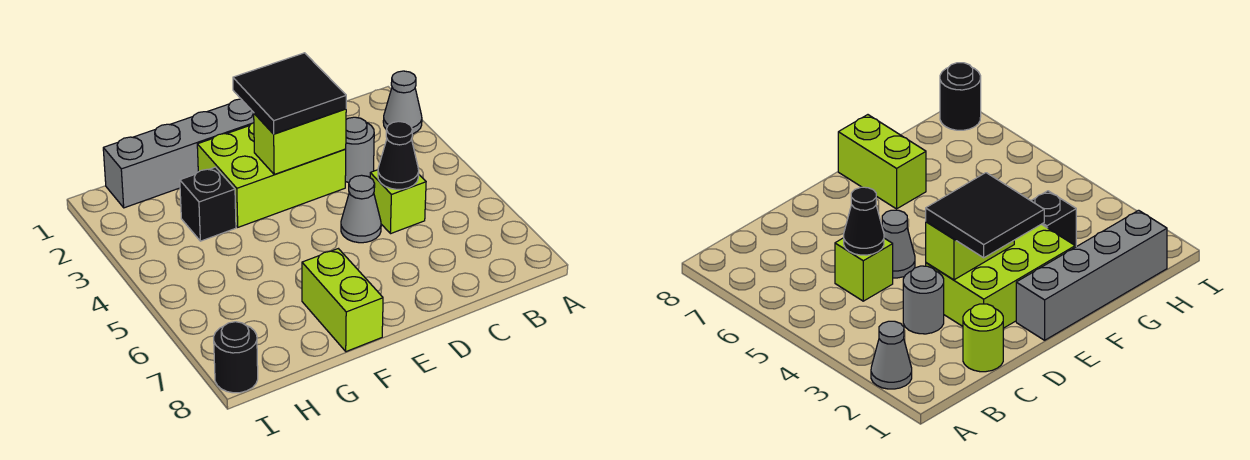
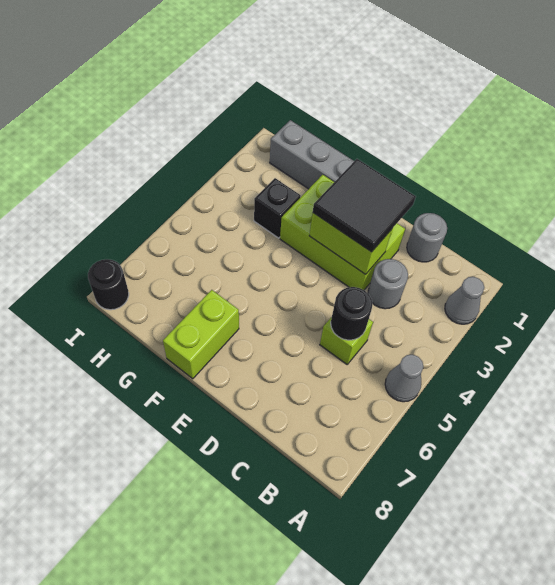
lime 1x1 round brick [963,304,1003,372] -> grey 1x1 round brick [407,213,447,262]
black 1x1 cone [378,122,419,189] -> black 1x1 round brick [331,287,372,340]
grey 1x1 cone [341,175,381,243] -> grey 1x1 cone moved to [385,355,424,402]

